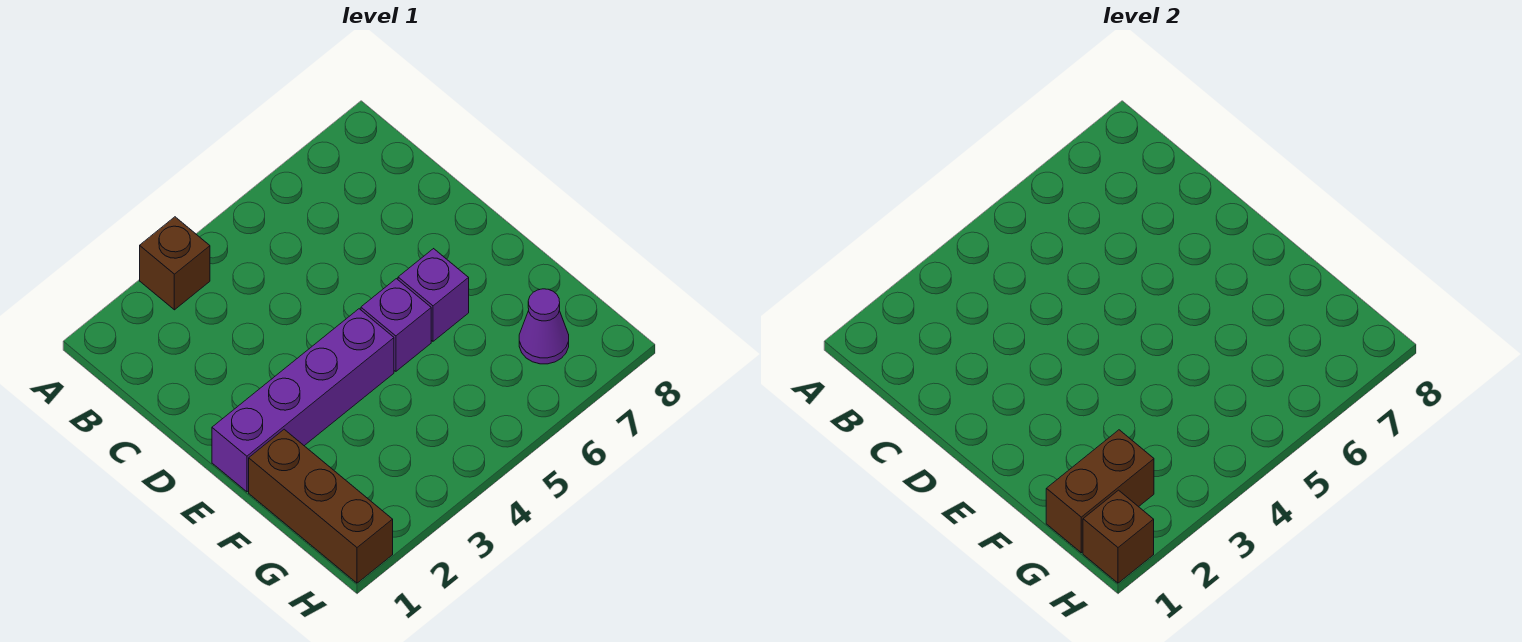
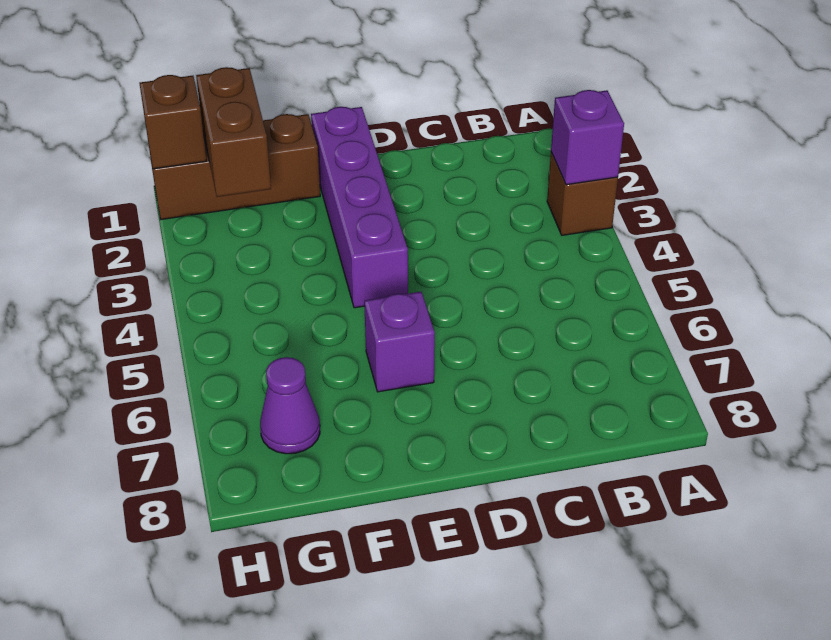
purple 1x1 brick [361,279,431,371] -> purple 1x1 brick moved to [551,90,624,185]

